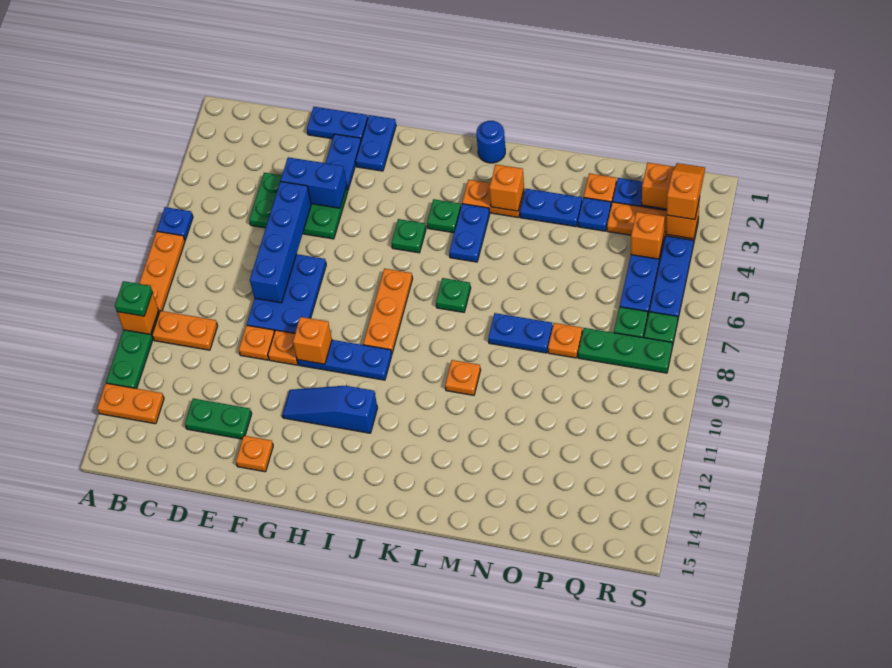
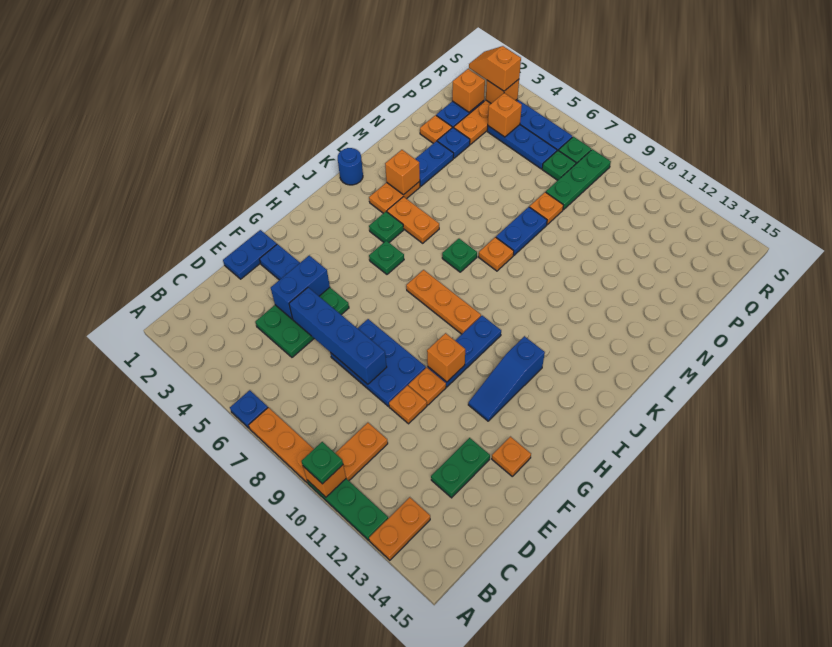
blue 1x2 plate [356,115,396,171] -> none
blue 1x2 plate [449,204,490,262] -> orange 1x2 plate [387,197,439,243]
orange 1x1 plate [445,360,481,395] -> orange 1x1 plate moved to [479,237,514,271]

